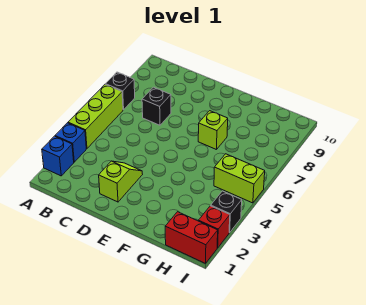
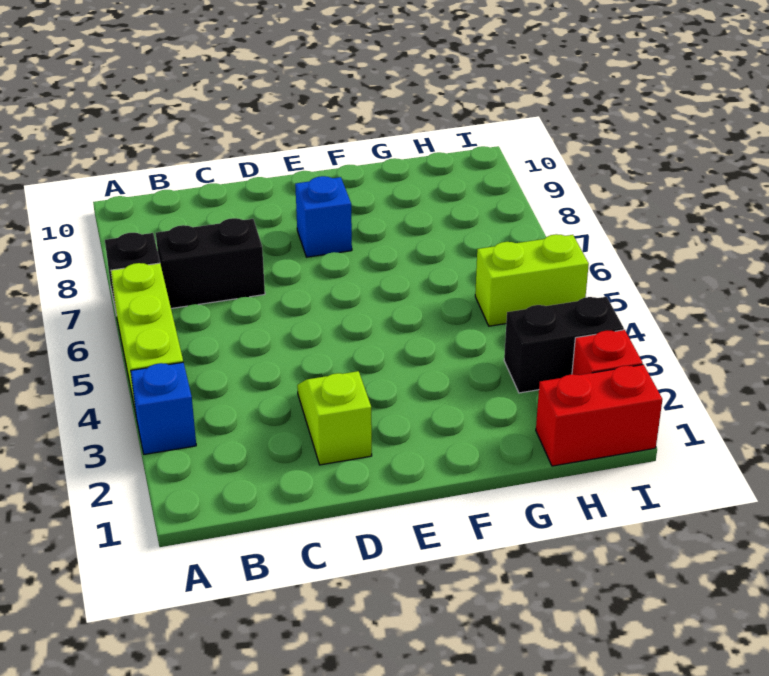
blue 1x1 brick [42,136,74,176] -> blue 1x1 brick moved to [295,176,352,257]
black 1x1 brick [142,87,171,125] -> black 1x2 brick [156,218,265,309]
lime 1x1 brick [198,111,228,150] -> none
black 1x1 brick [211,191,242,232] -> black 1x2 brick [504,297,624,393]

